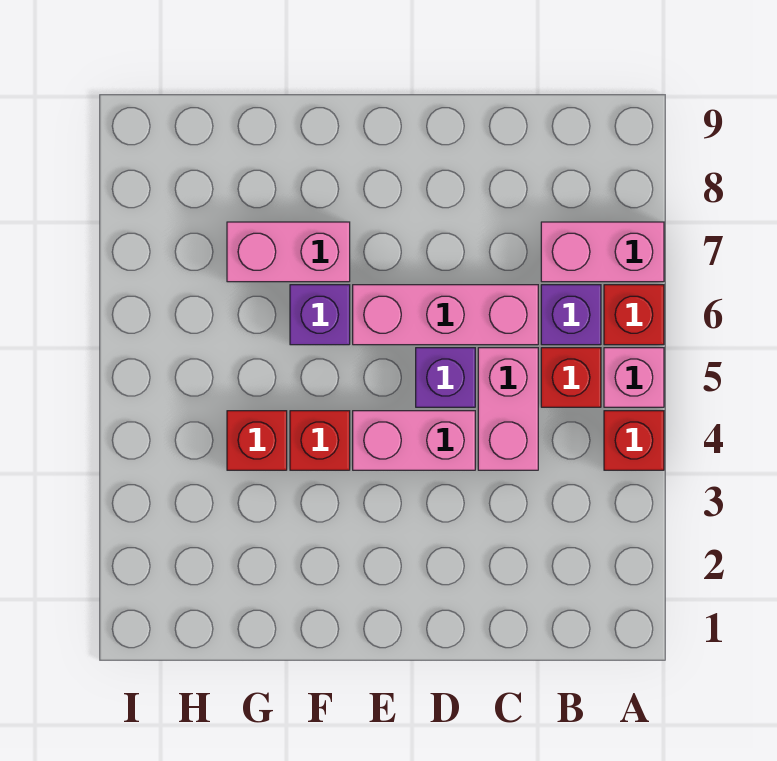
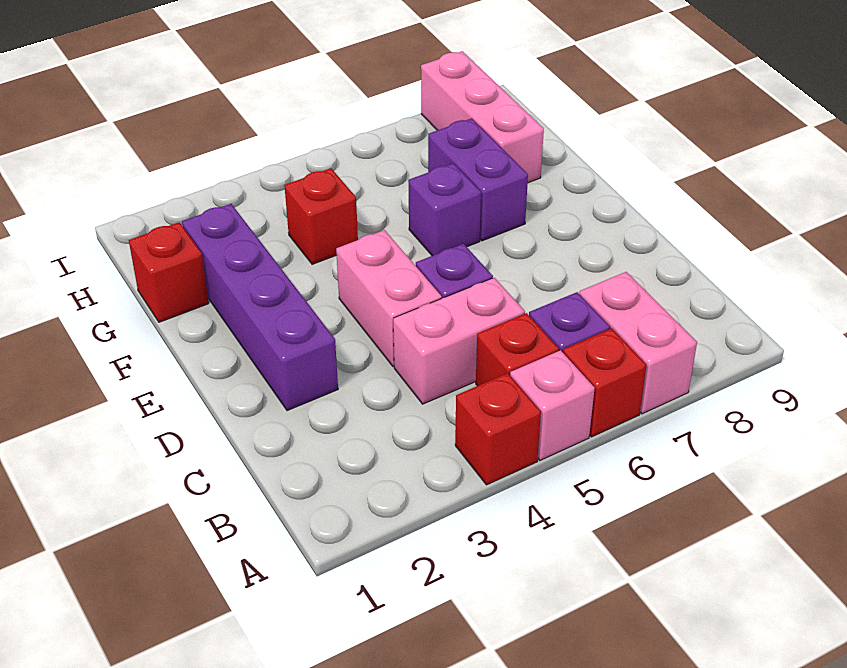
pink 1x3 brick [353,285,538,345] -> pink 1x3 brick moved to [421,51,544,183]
none -> purple 1x4 brick [182,204,338,411]
red 1x1 brick [290,411,350,470] -> red 1x1 brick moved to [129,222,209,322]
pink 1x2 brick [227,222,350,282] -> purple 1x2 brick [428,118,528,241]

